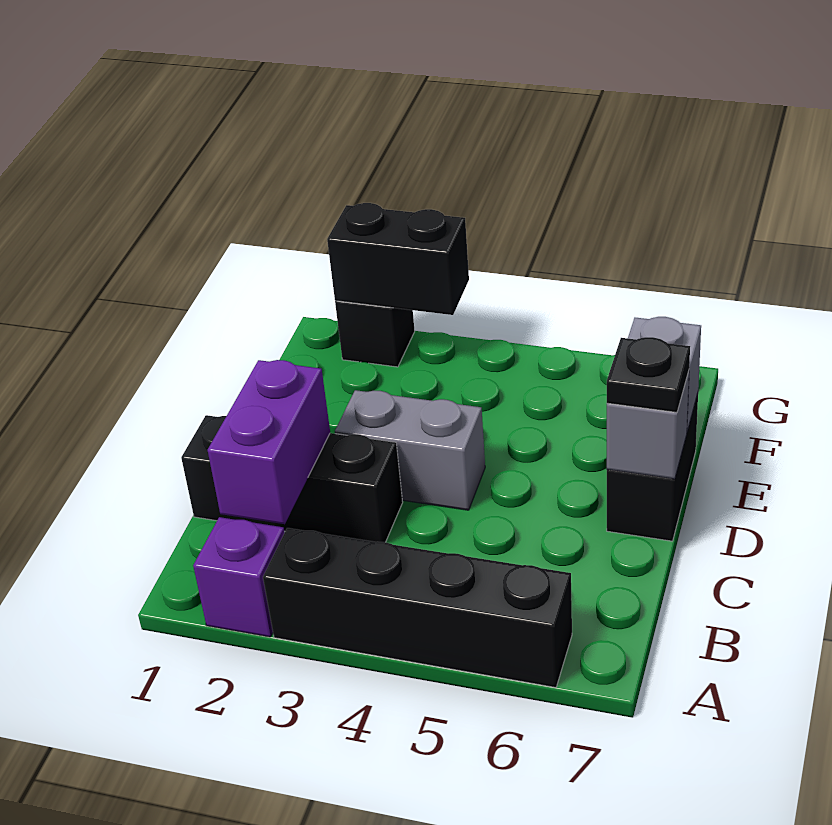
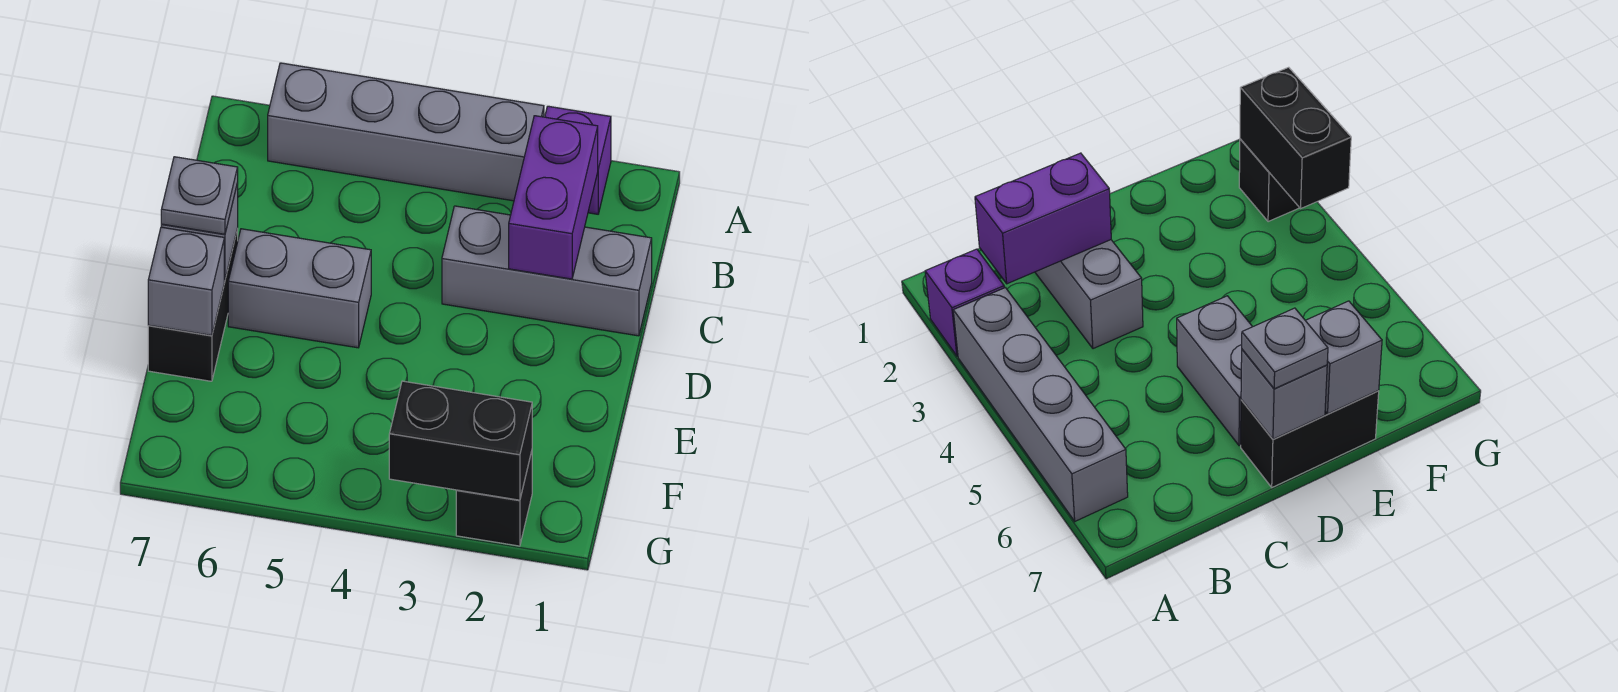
black 1x4 brick [263,528,572,688] -> grey 1x4 brick [268,63,544,201]
black 1x3 brick [181,415,403,542] -> grey 1x3 brick [442,206,652,336]
grey 1x2 brick [335,390,485,510] -> grey 1x2 brick moved to [228,229,371,348]
black 1x1 plate [607,337,690,412] -> grey 1x1 plate [161,157,238,234]

